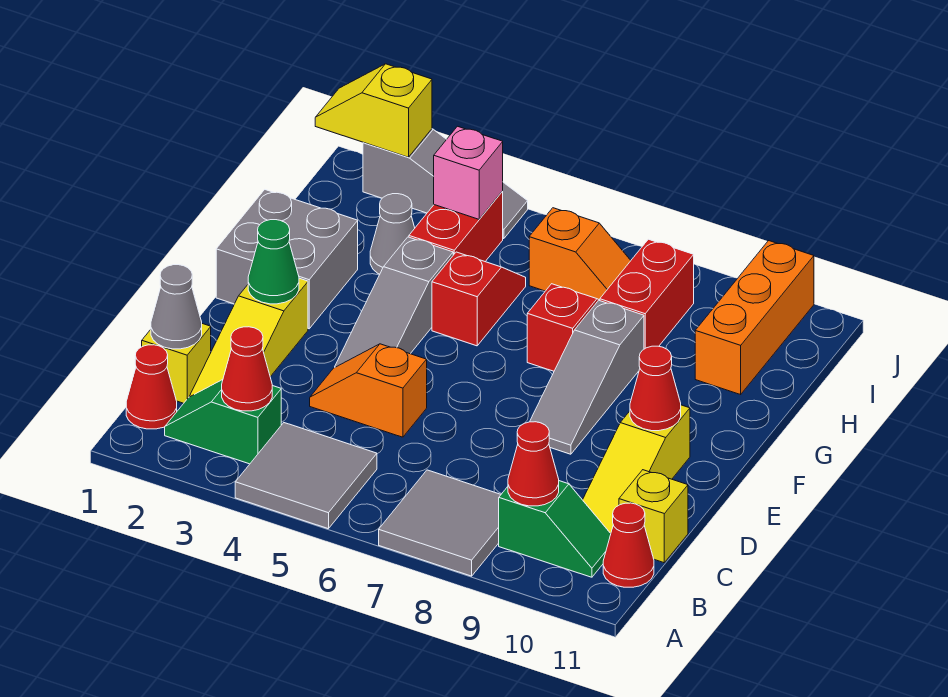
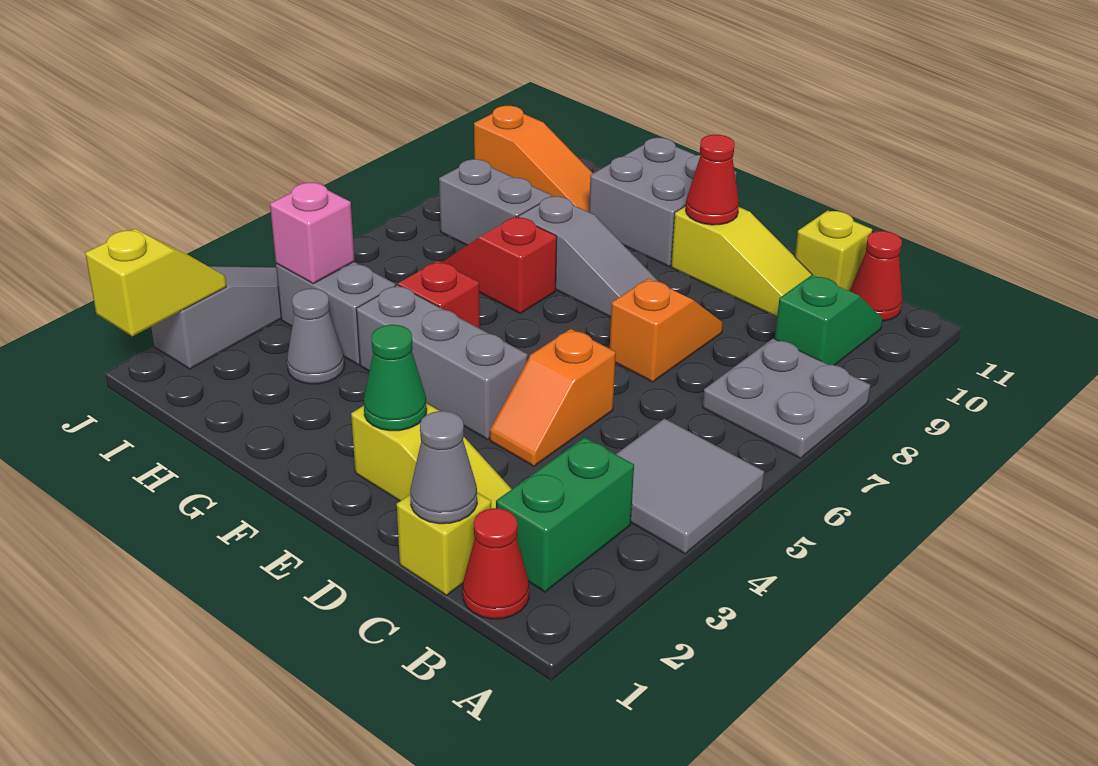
grey 2x2 tile [379,470,501,576] -> grey 2x2 plate [702,338,870,458]
green 1x2 slope [165,380,281,464] -> green 1x2 brick [496,437,634,592]
red 1x1 cone [222,327,272,411] -> none
red 1x1 cone [508,422,559,506] -> none
grey 1x3 slope [335,237,453,367] -> grey 1x3 brick [356,285,528,439]
grey 2x2 brick [216,190,358,329] -> grey 2x2 brick moved to [589,138,737,267]
red 1x2 brick [409,191,503,261] -> grey 1x2 brick [276,262,396,365]
red 1x2 brick [600,239,694,349] -> grey 1x2 brick [439,159,552,245]
orange 1x3 brick [695,241,814,394] -> orange 1x3 slope [474,106,593,212]
orange 1x2 slope [529,208,631,300] -> orange 1x2 slope moved to [610,279,723,382]
yellow 1x2 slope [315,64,432,157] -> yellow 1x2 slope turned to [85,229,226,336]

